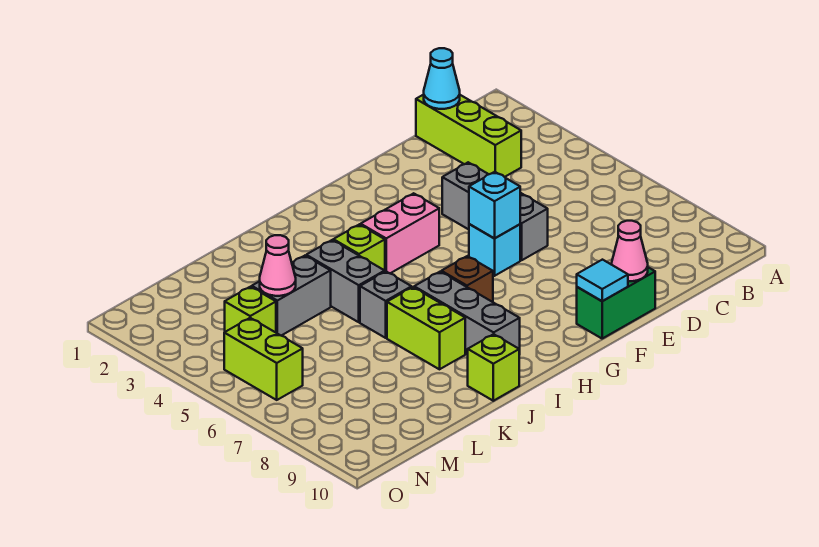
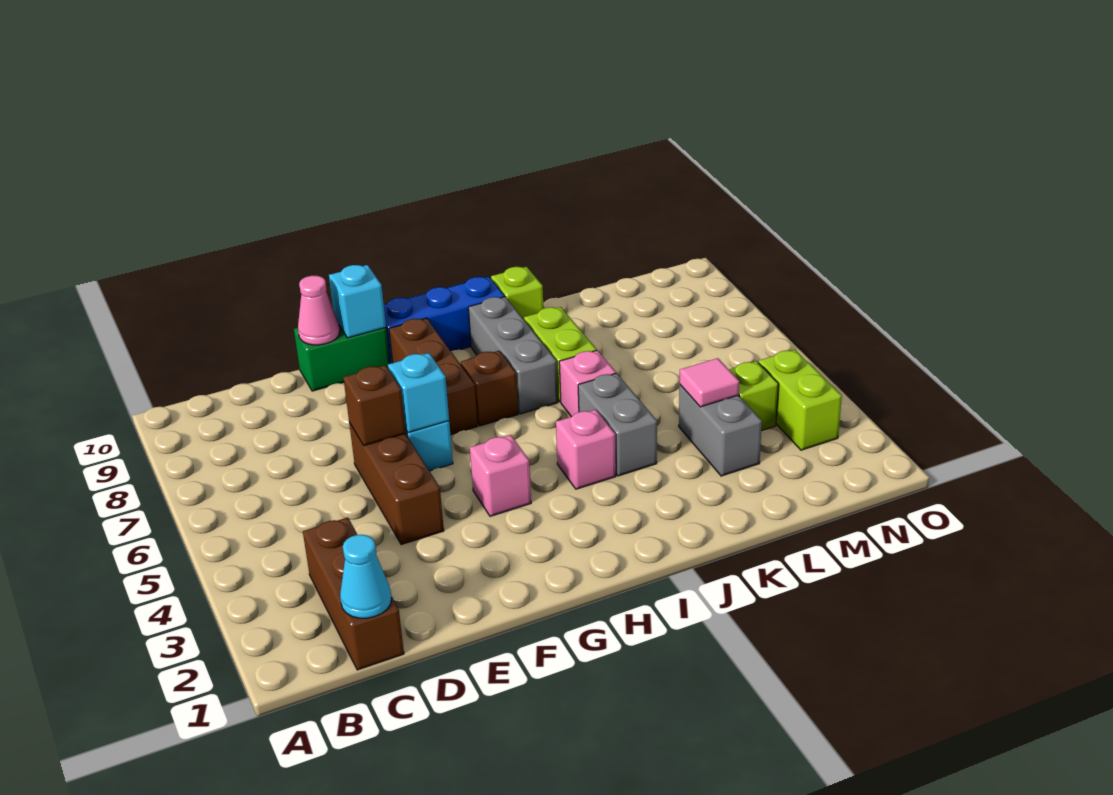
lime 1x3 brick [416,95,521,177] -> brown 1x3 brick [303,517,404,670]
grey 1x3 brick [442,162,548,260] -> brown 1x3 brick [349,423,444,545]
none -> brown 1x1 brick [343,365,406,446]
cyan 1x1 tile [577,260,628,301] -> cyan 1x1 brick [329,265,386,338]
pink 1x2 brick [361,193,439,273] -> pink 1x1 brick [470,435,531,516]
none -> brown 1x3 brick [389,318,478,435]
none -> blue 1x3 brick [384,277,504,364]
lime 1x1 brick [333,224,385,271] -> pink 1x1 brick [556,410,616,489]
grey 1x1 brick [360,272,412,338] -> pink 1x1 brick [559,350,616,417]
grey 1x2 brick [252,256,331,336] -> grey 1x2 brick turned to [679,385,762,476]
pink 1x1 cone [260,235,296,296] -> pink 1x1 tile [680,358,739,407]
lime 1x2 brick [224,318,303,400] -> lime 1x2 brick moved to [758,350,842,450]

